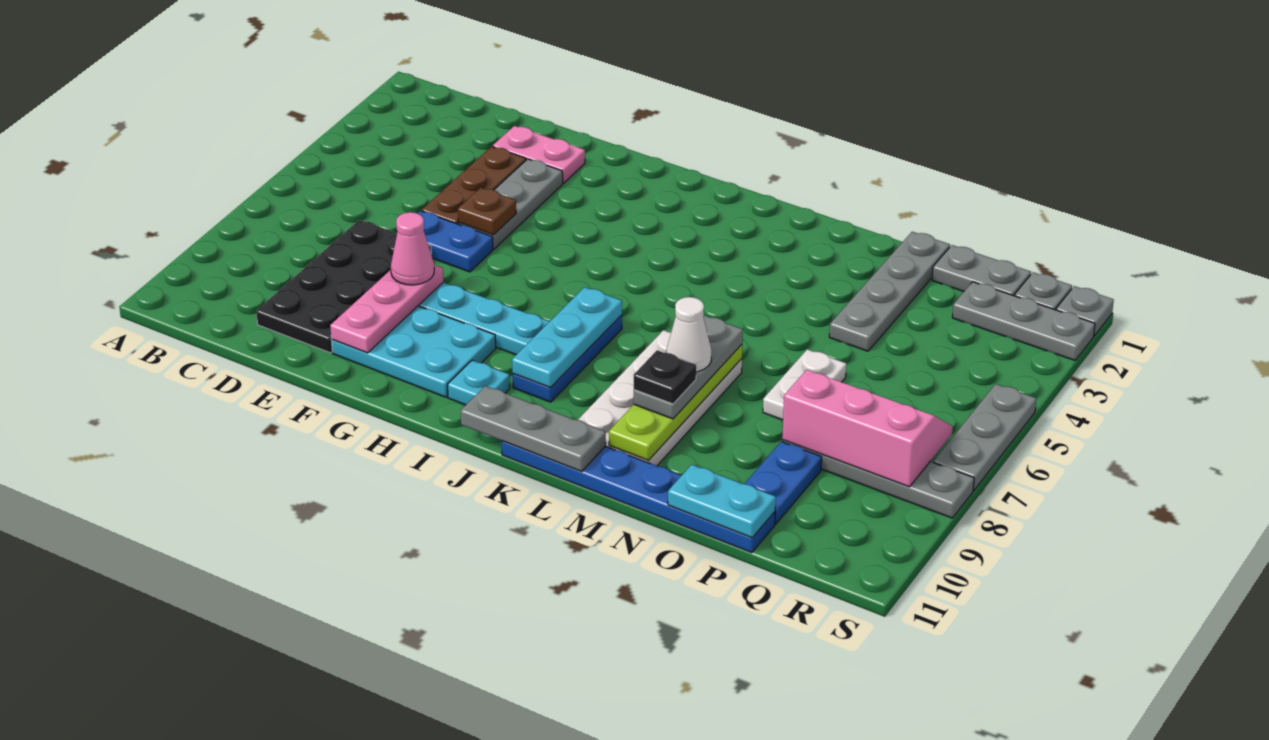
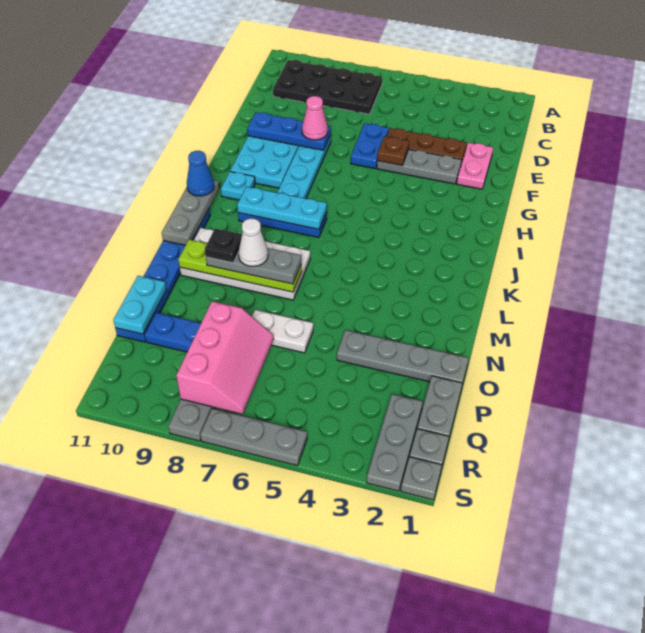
black 2x4 plate [256,220,431,353] -> black 2x4 plate moved to [273,60,382,114]
pink 1x3 plate [330,265,444,353] -> blue 1x3 plate [248,112,331,150]
none -> blue 1x1 cone [187,151,214,196]

